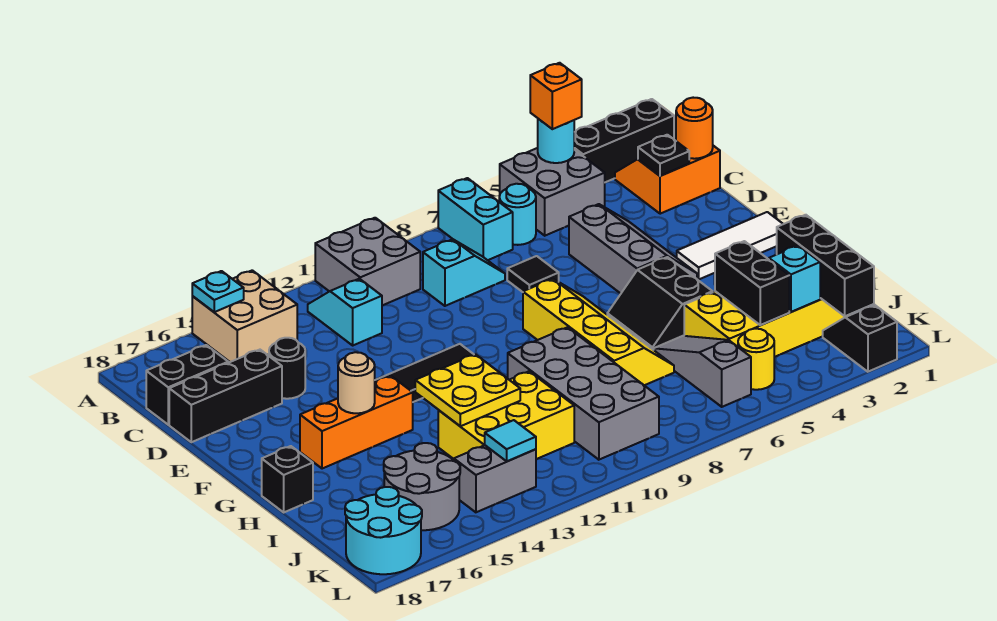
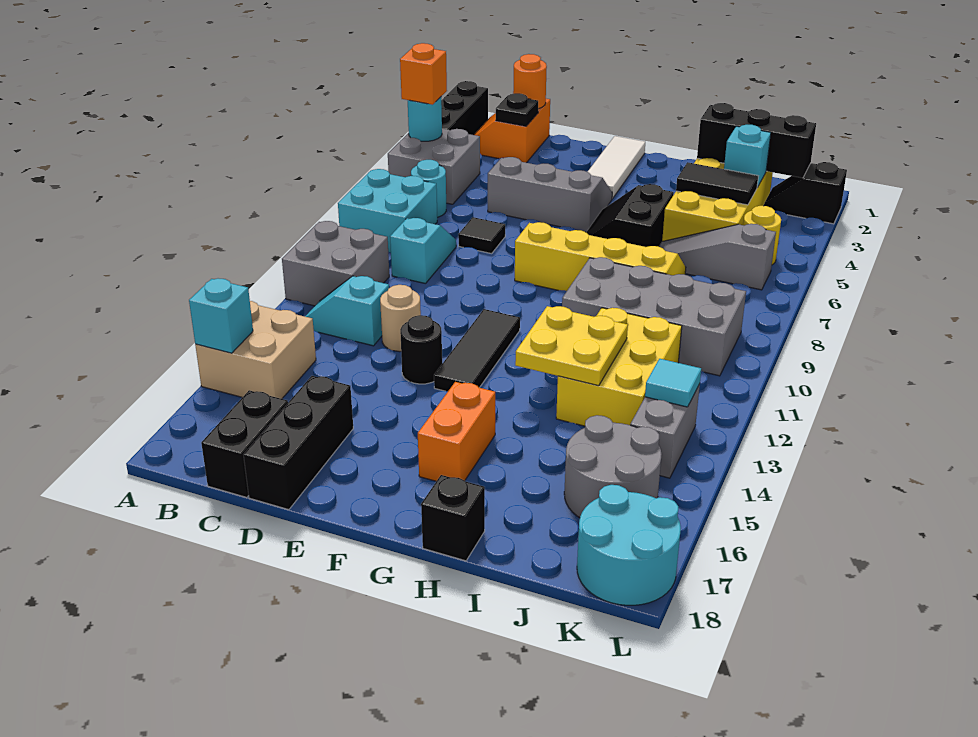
cyan 1x2 brick [438,178,513,260] -> cyan 2x2 brick [338,169,437,252]
cyan 1x1 plate [192,271,244,312] -> cyan 1x1 brick [189,278,253,353]
black 1x1 round brick [269,338,305,399] -> black 1x1 round brick moved to [400,315,442,384]
black 2x2 slope [607,257,713,350] -> black 2x2 slope turned to [586,184,674,247]
orange 1x3 brick [300,376,413,469] -> orange 1x2 brick [418,382,495,481]
tan 1x1 round brick [338,352,375,413] -> tan 1x1 round brick moved to [380,285,421,352]
black 1x2 brick [715,241,789,325] -> black 1x2 tile [676,162,758,205]

